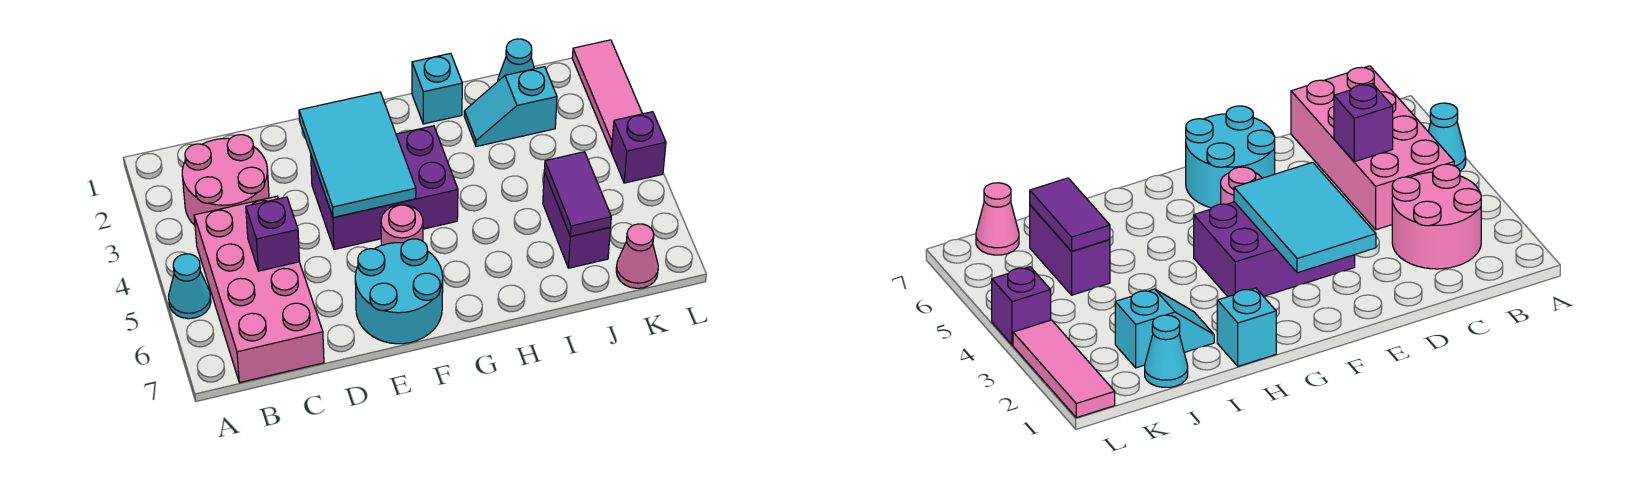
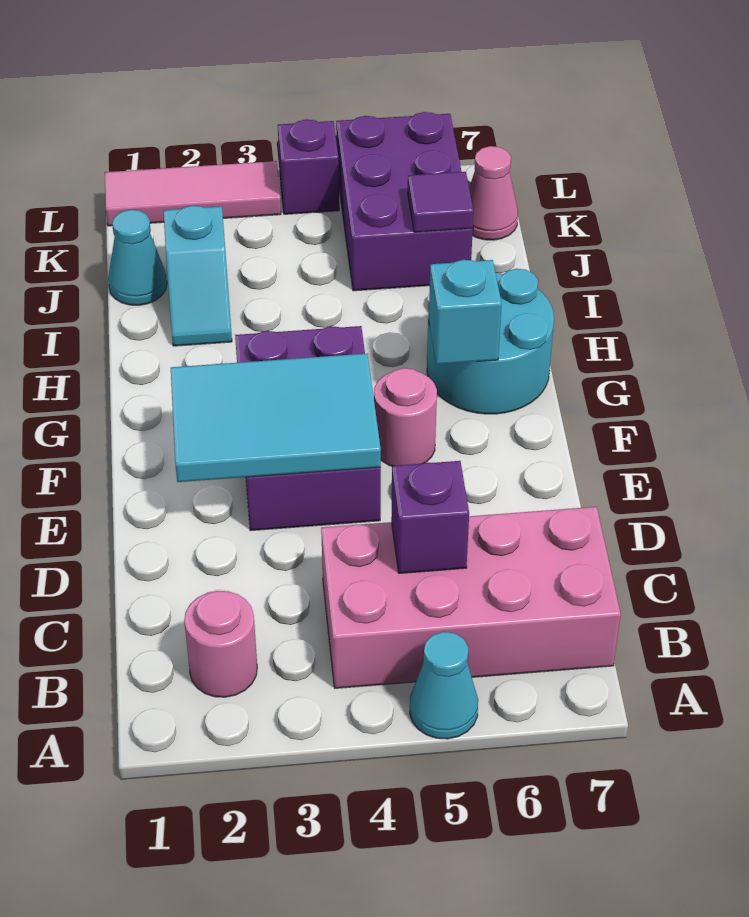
pink 2x2 round brick [182,135,269,225] -> pink 1x1 round brick [184,591,257,697]
cyan 2x2 round brick [355,239,443,344] -> cyan 2x2 round brick moved to [427,269,554,414]
cyan 1x1 brick [412,53,462,124] -> cyan 1x1 brick moved to [429,260,502,364]
purple 1x2 brick [543,172,610,268] -> purple 2x3 brick [336,112,473,291]
purple 1x2 tile [544,152,611,236] -> purple 1x1 tile [408,172,473,232]

